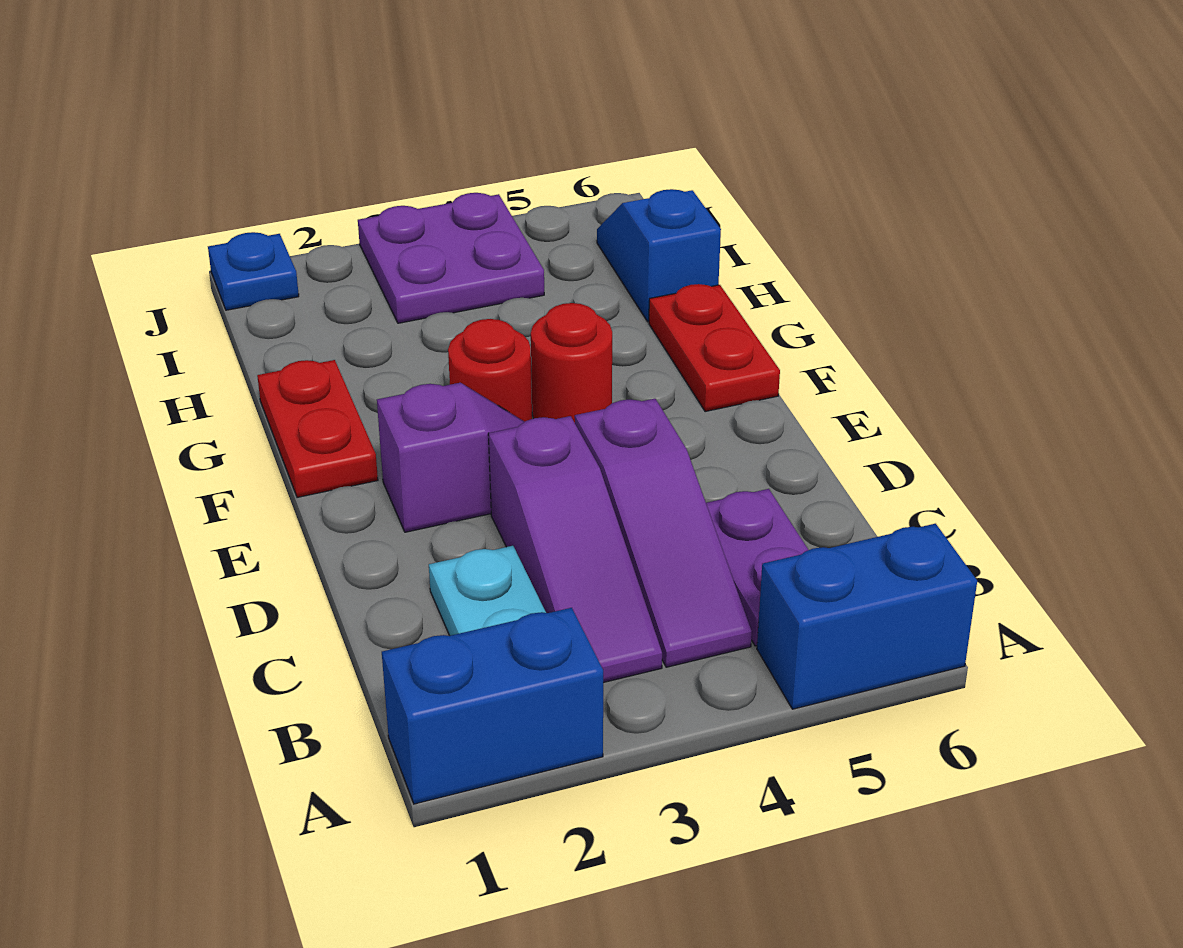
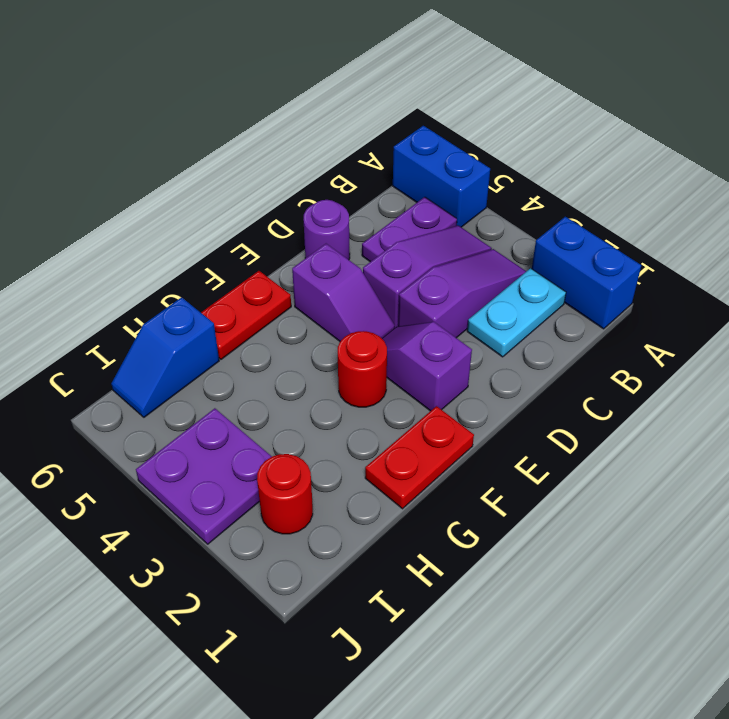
none -> purple 1x1 round brick [304,200,350,260]
none -> purple 1x2 slope [292,244,395,341]
red 1x1 round brick [531,303,612,423] -> red 1x1 round brick moved to [257,454,313,534]
blue 1x1 plate [208,232,299,310] -> none

